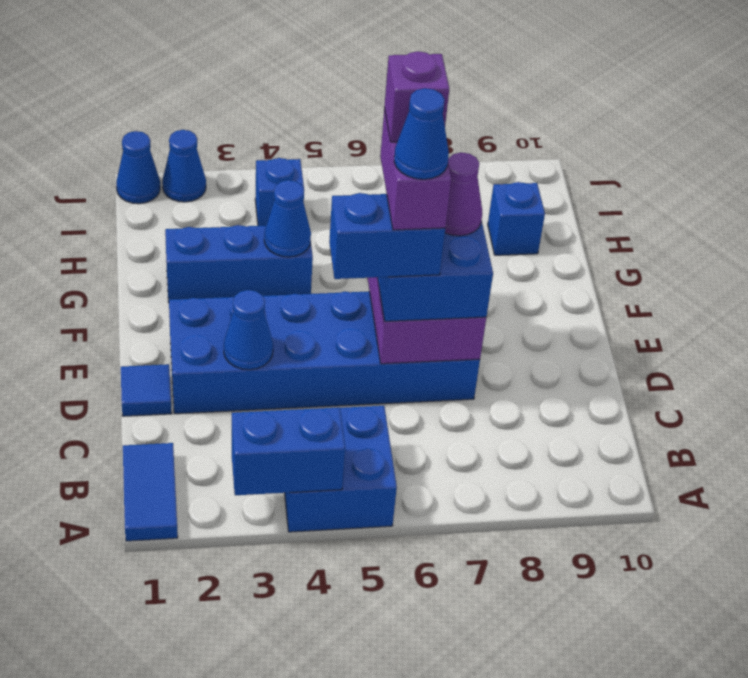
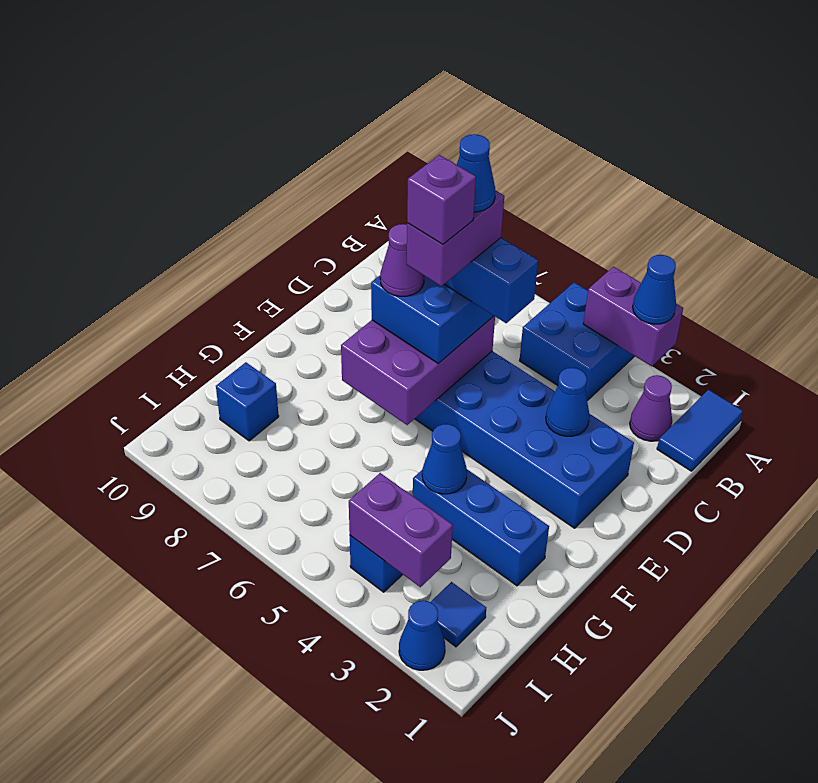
blue 1x2 brick [232,407,345,495] -> purple 1x2 brick [583,267,683,366]
none -> purple 1x1 cone [630,375,672,441]
blue 1x1 tile [121,364,172,416] -> blue 1x1 tile moved to [431,582,486,647]
none -> purple 1x2 brick [349,473,453,587]
blue 1x1 cone [116,131,160,204] -> blue 1x1 cone moved to [633,255,676,324]

